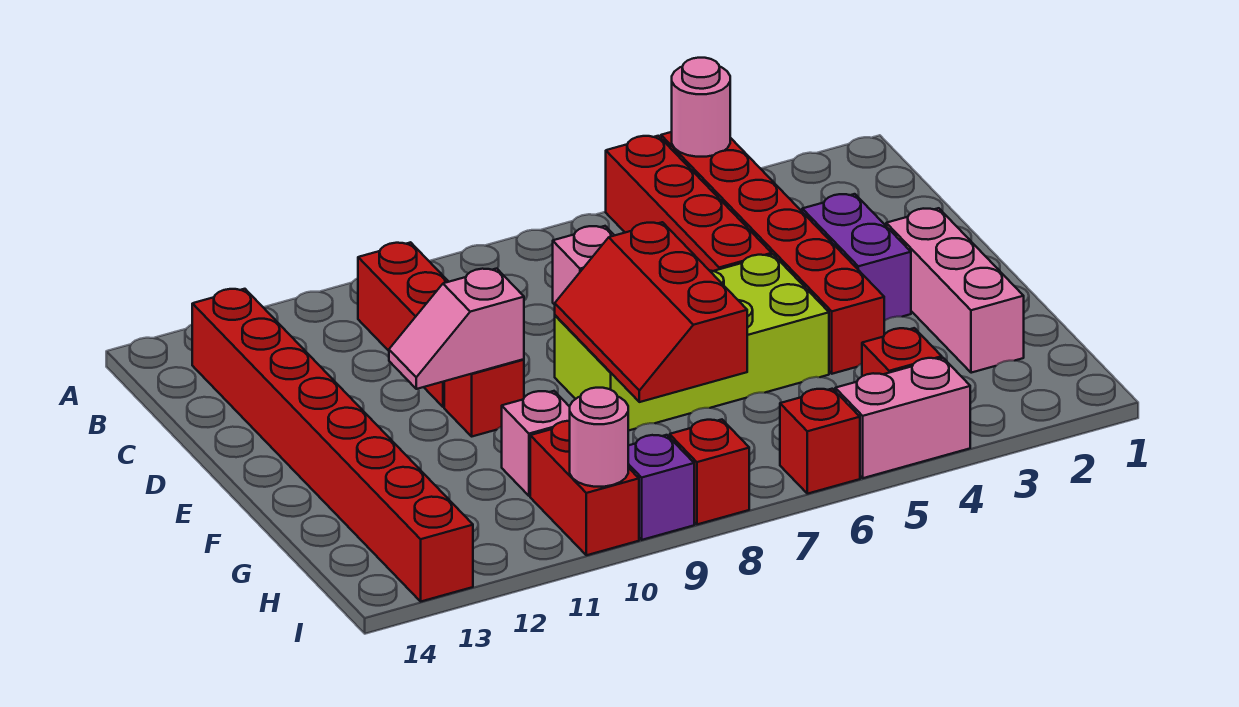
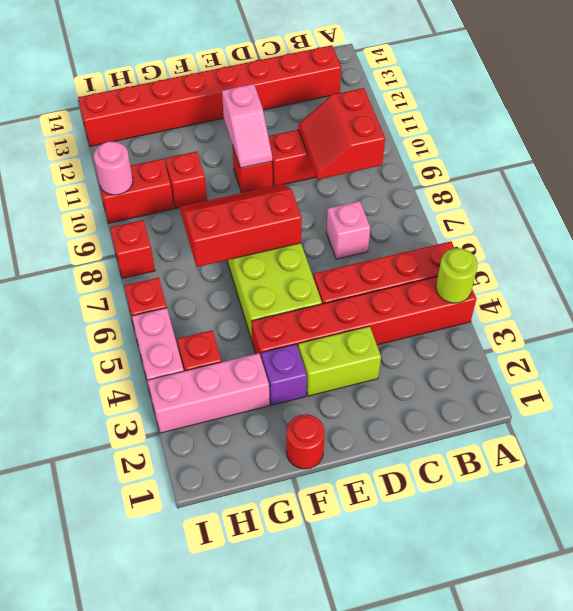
pink 1x1 round brick [672,58,730,157] -> lime 1x1 round brick [436,248,478,303]
none -> red 2x2 slope [298,88,385,180]
purple 1x2 brick [802,194,911,321] -> lime 1x2 brick [298,326,381,396]
pink 1x3 brick [886,208,1024,373] -> pink 1x3 brick moved to [148,353,270,433]
pink 1x2 slope [389,269,524,389] -> pink 1x2 slope turned to [222,84,272,168]
none -> red 1x1 round brick [286,414,325,469]
pink 1x1 brick [502,391,570,496] -> red 1x1 brick [165,151,207,208]
purple 1x1 brick [628,435,694,540] -> purple 1x1 brick moved to [261,344,307,405]

